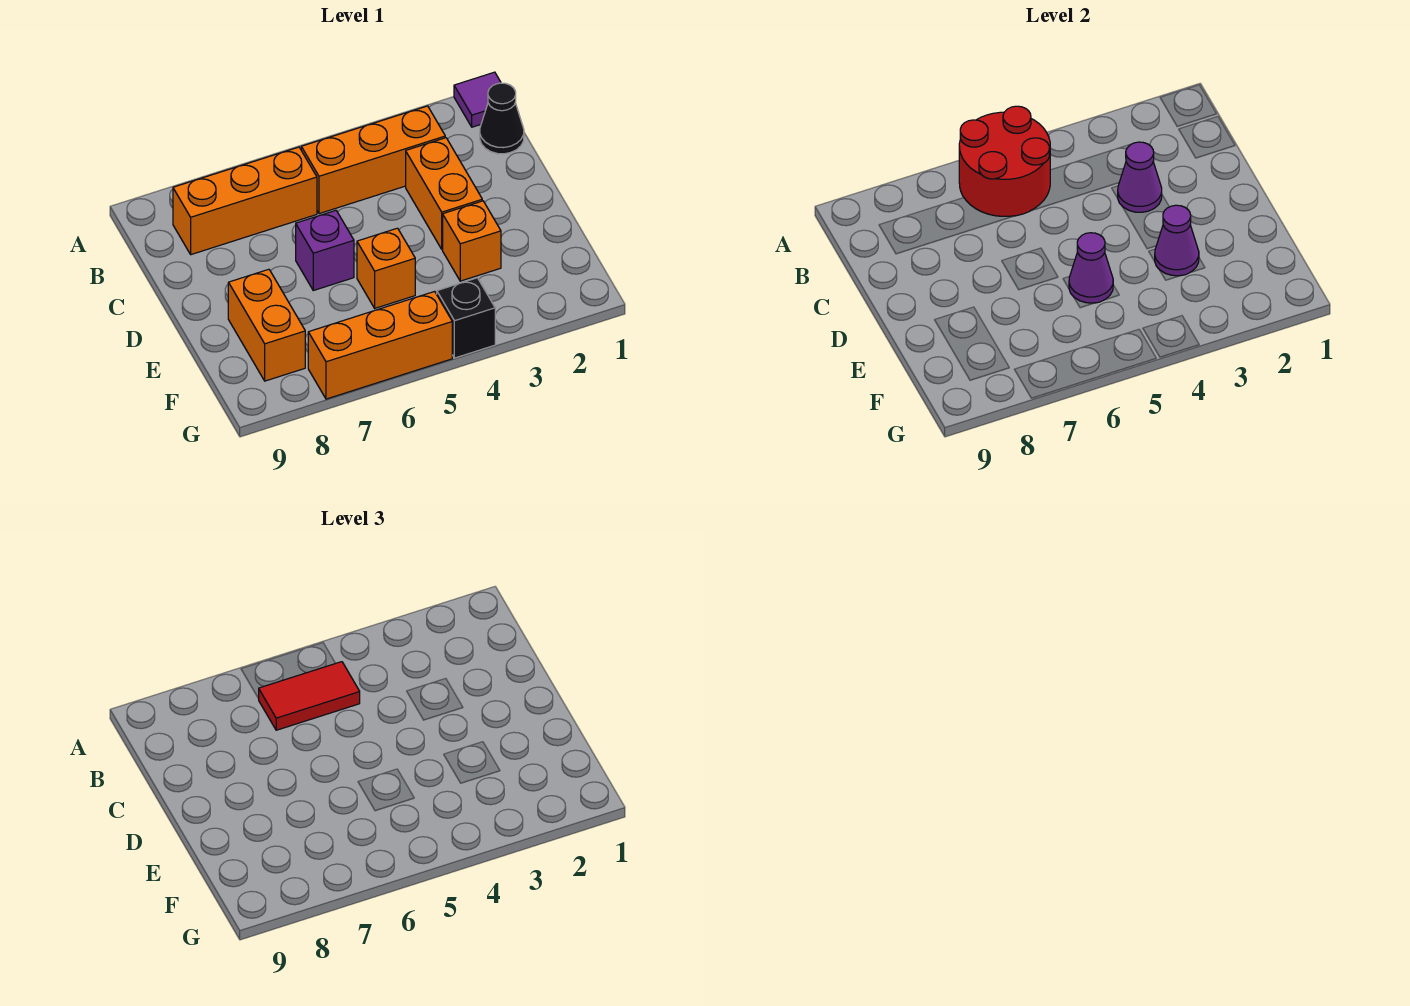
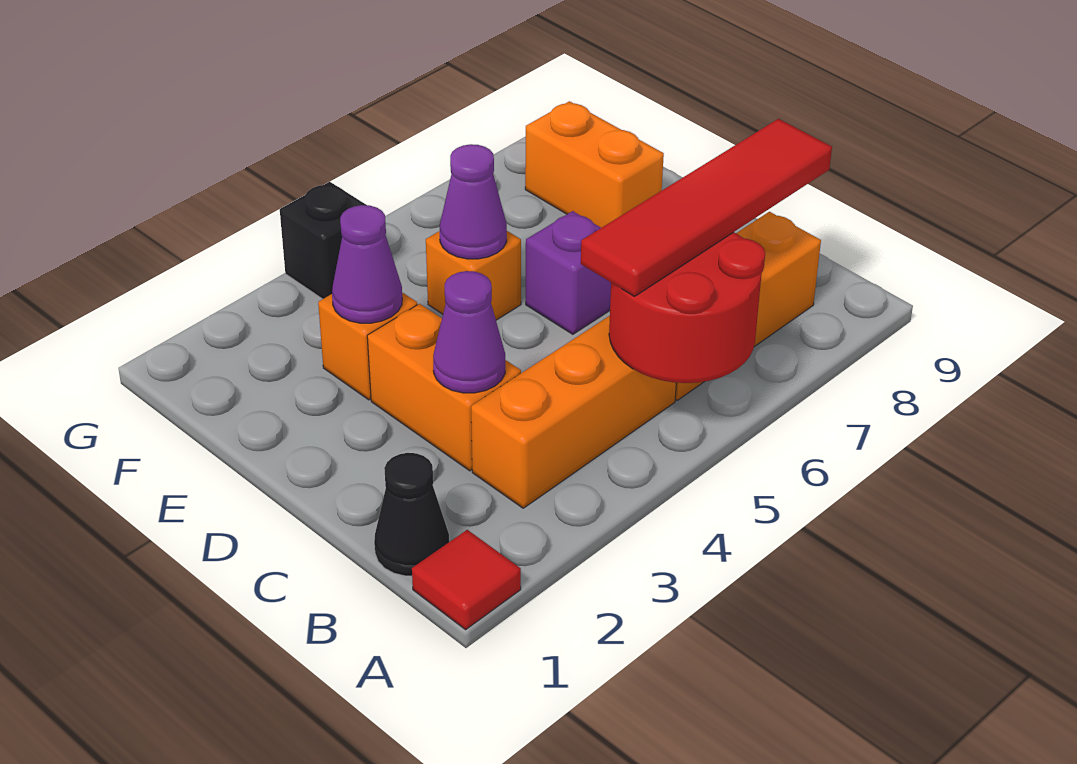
purple 1x1 tile [454,72,501,127] -> red 1x1 tile [412,530,521,630]
red 1x2 tile [258,662,360,730] -> red 1x4 tile [581,119,832,296]
orange 1x3 brick [308,292,452,399] -> none

